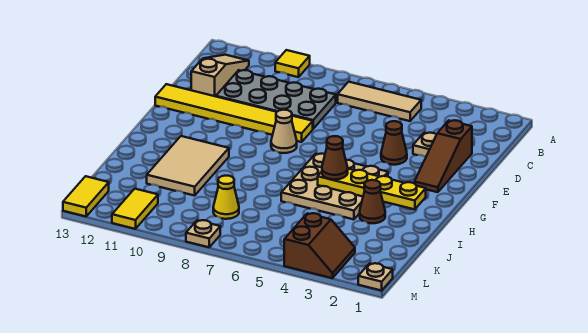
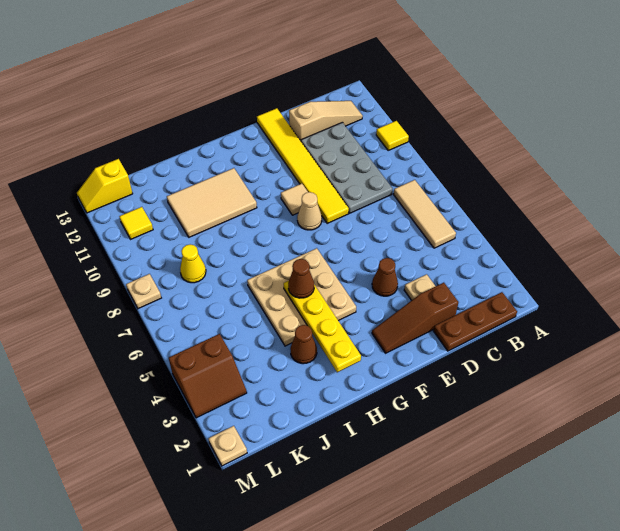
none -> brown 1x3 plate [433,292,517,351]
none -> tan 1x1 tile [281,184,308,215]
yellow 1x2 tile [112,189,158,229] -> yellow 1x1 tile [119,207,153,239]
yellow 1x2 tile [63,176,109,216] -> yellow 1x2 slope [77,159,133,213]

